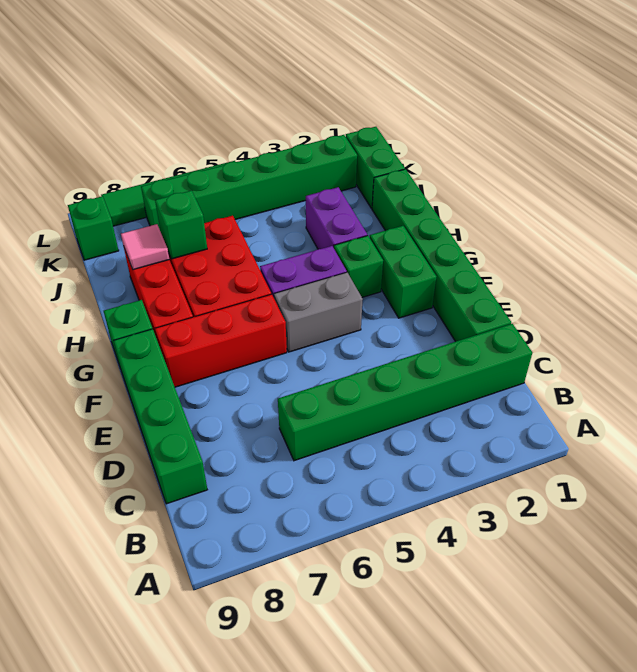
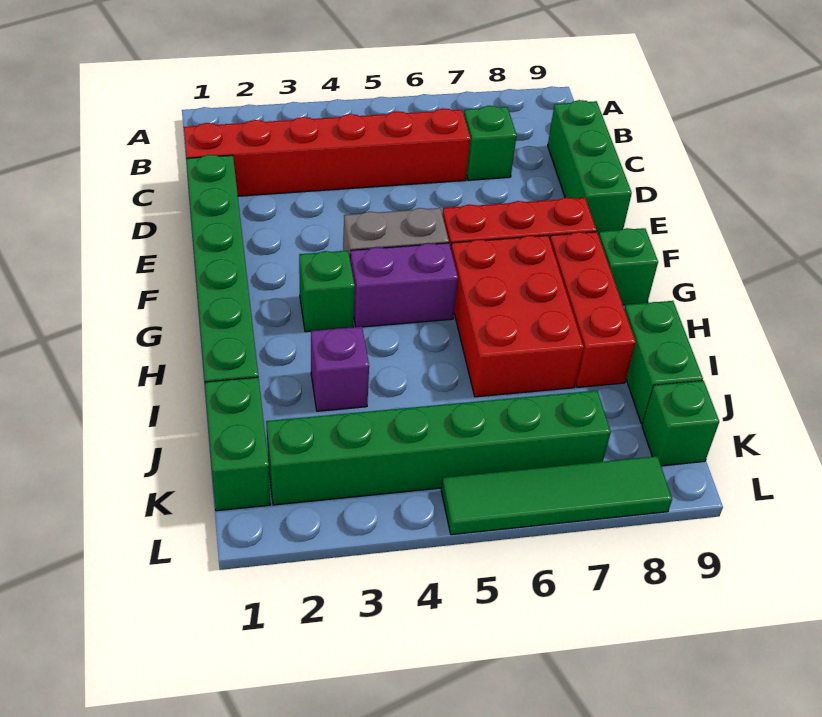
green 1x6 brick [278,324,532,461] -> red 1x6 brick [184,108,470,196]
green 1x4 brick [113,329,207,504] -> green 1x3 brick [548,100,632,235]
green 1x2 brick [370,226,436,318] -> green 1x2 brick moved to [624,301,703,424]
purple 1x2 brick [306,187,367,249] -> purple 1x1 brick [311,327,369,411]
green 1x1 brick [155,191,207,259] -> green 1x1 brick moved to [464,106,517,180]
pink 1x1 tile [121,224,169,270] -> none

